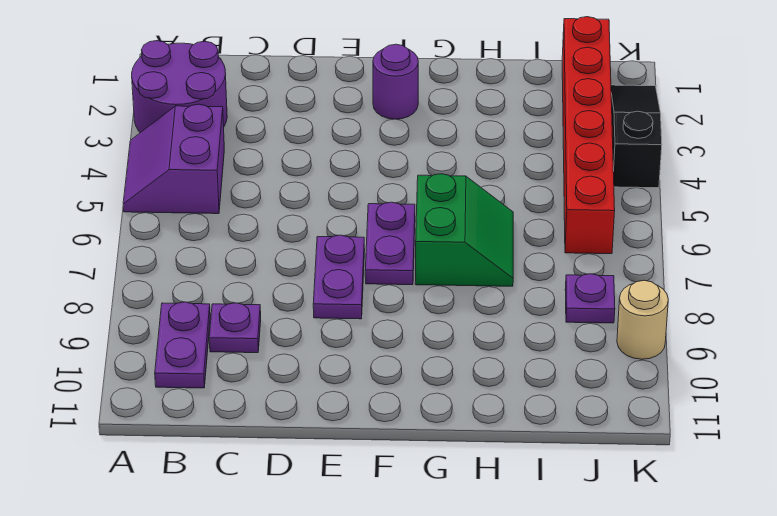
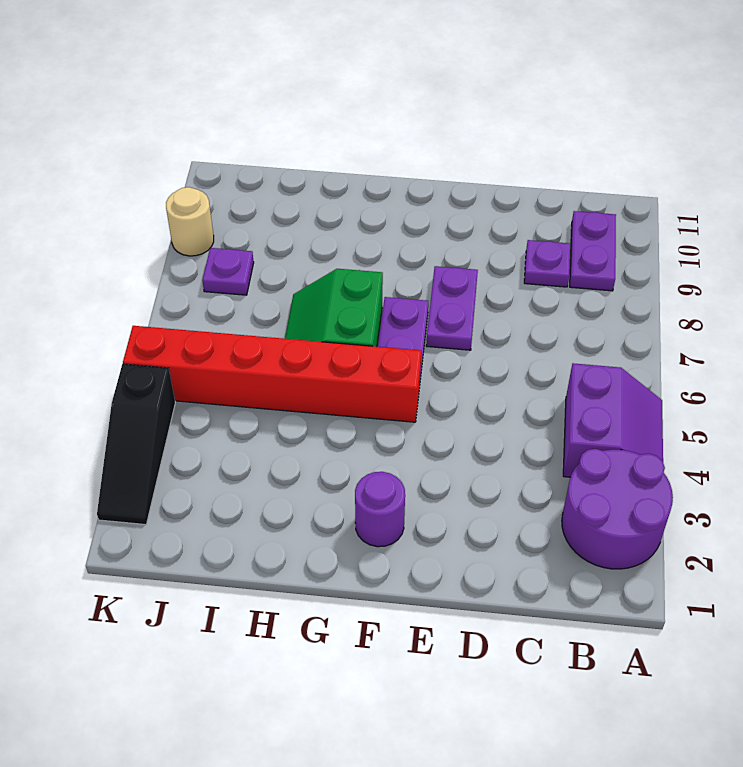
red 1x6 brick [562,17,615,254] -> red 1x6 brick turned to [123,326,421,422]

